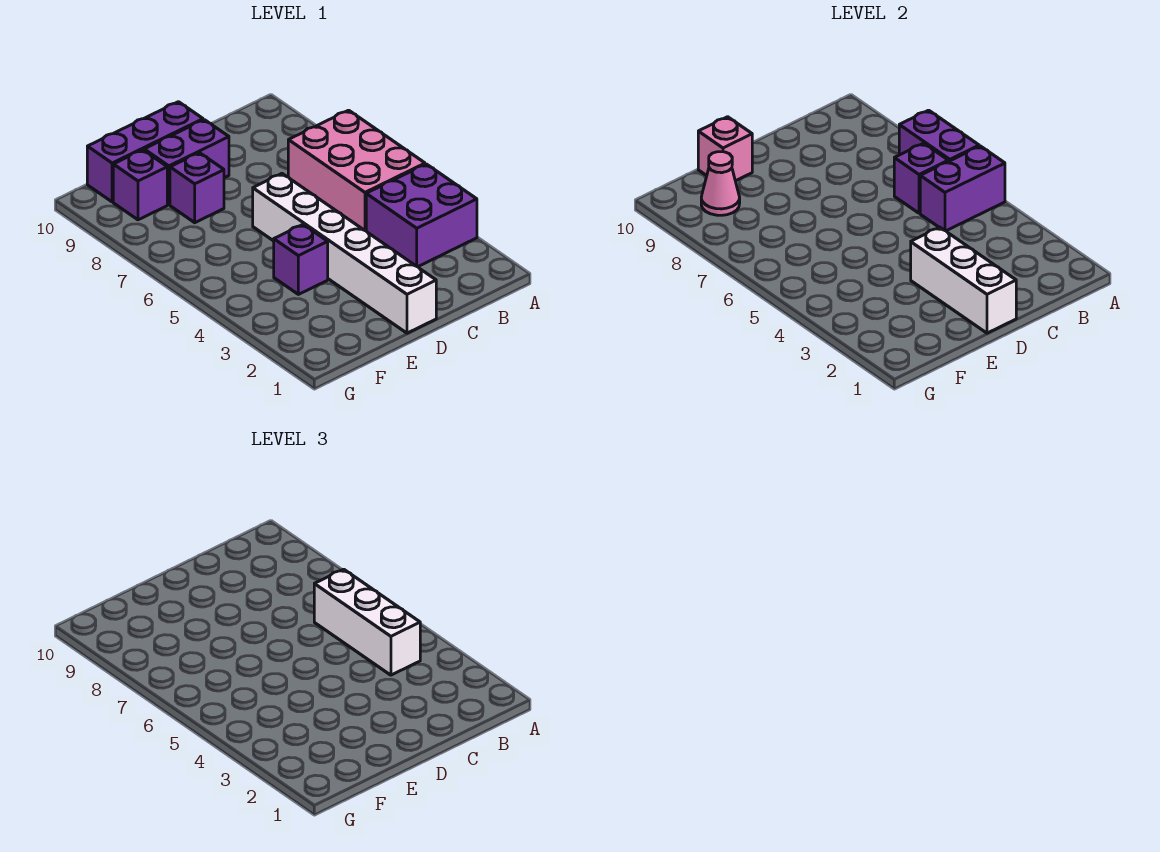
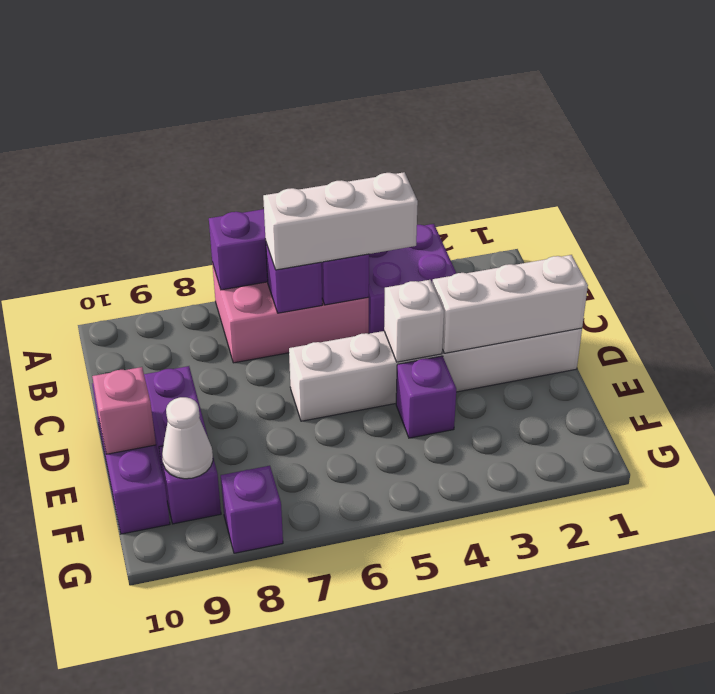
none -> white 1x1 brick [384,280,444,362]
purple 1x1 brick [170,153,224,223] -> purple 1x1 brick moved to [221,466,283,553]
pink 1x1 cone [701,152,740,215] -> white 1x1 cone [162,397,213,479]

